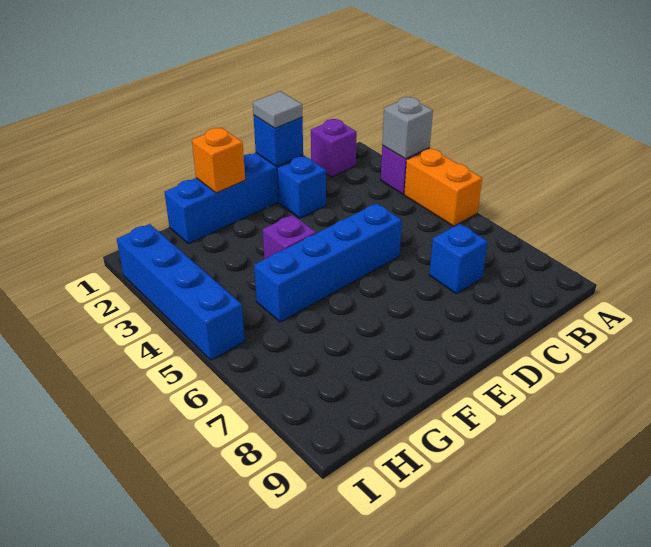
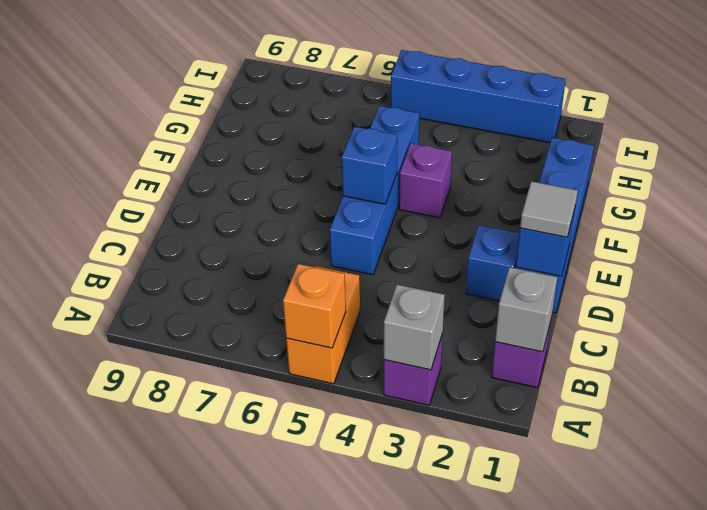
orange 1x2 brick [404,149,482,226] -> orange 1x2 brick turned to [286,266,360,384]
none -> grey 1x1 brick [495,267,557,352]
blue 1x1 brick [429,224,488,294] -> blue 1x1 brick moved to [342,126,397,204]
orange 1x1 brick [192,128,245,193] -> orange 1x1 brick moved to [283,264,346,348]

